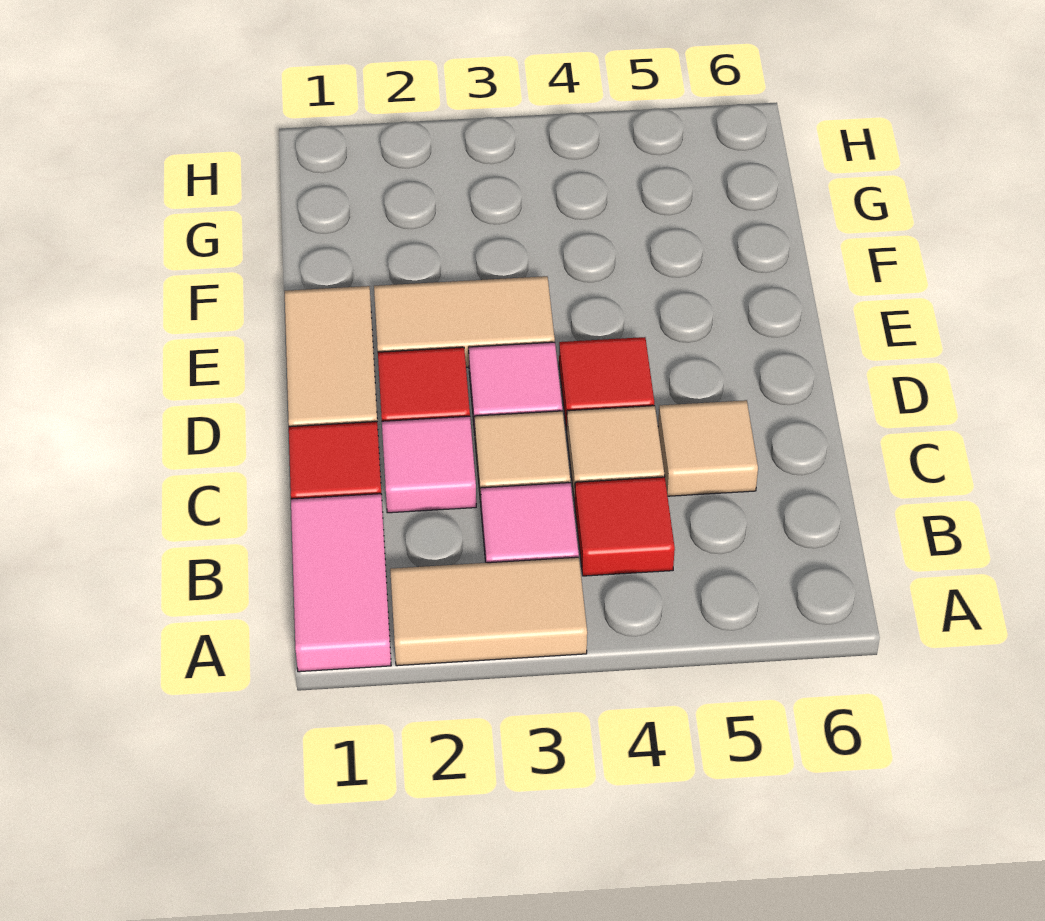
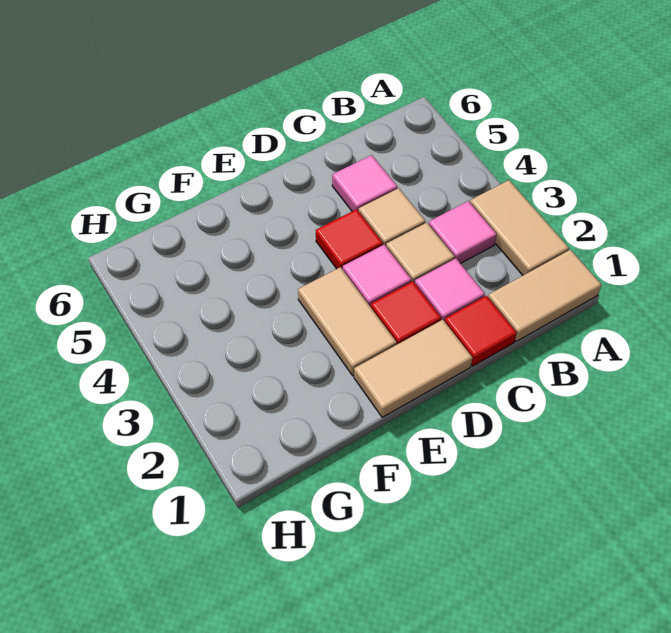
pink 1x2 tile [291,494,391,672] -> tan 1x2 tile [488,250,602,342]
red 1x1 tile [575,477,675,576] -> none
tan 1x1 tile [658,400,758,496] -> pink 1x1 tile [332,155,397,211]

